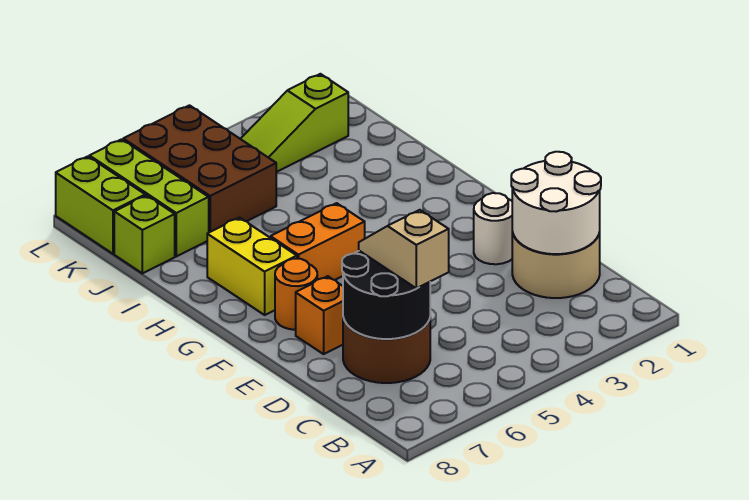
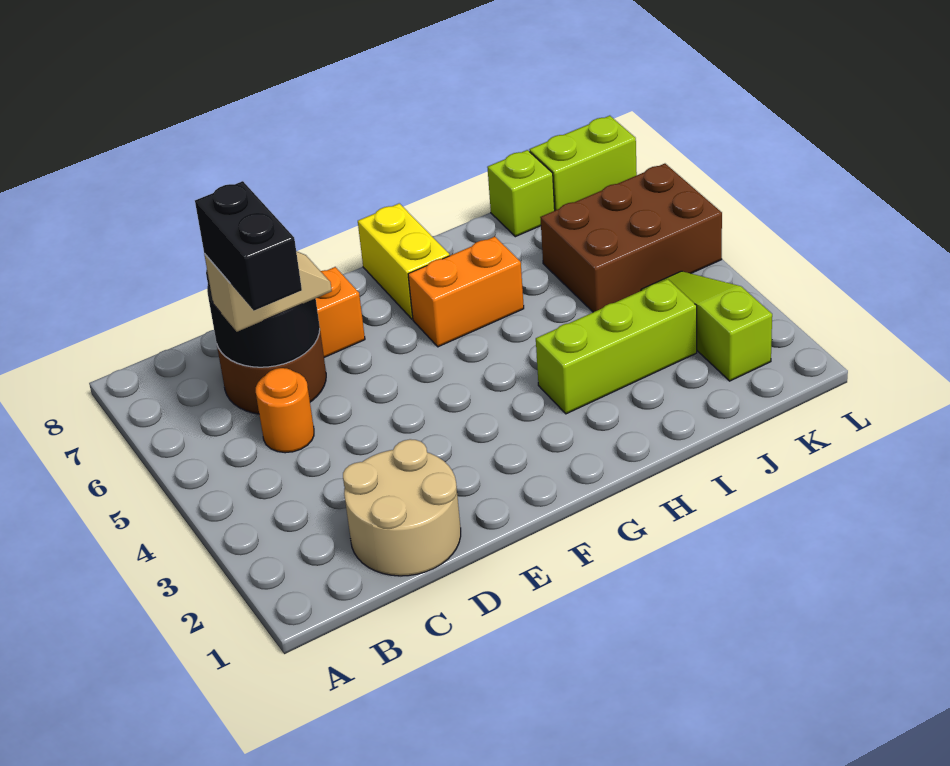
white 2x2 round brick [511,152,601,254] -> none
none -> black 1x2 brick [195,181,302,311]
white 1x1 round brick [474,193,512,264] -> none
orange 1x1 round brick [275,259,317,330] -> orange 1x1 round brick moved to [256,368,314,453]
orange 1x2 brick [271,203,365,280] -> orange 1x2 brick turned to [408,237,524,347]
yellow 1x2 brick [207,218,297,315] -> yellow 1x2 brick turned to [358,203,450,319]
lime 1x3 brick [89,139,209,256] -> lime 1x3 brick moved to [536,279,697,414]

